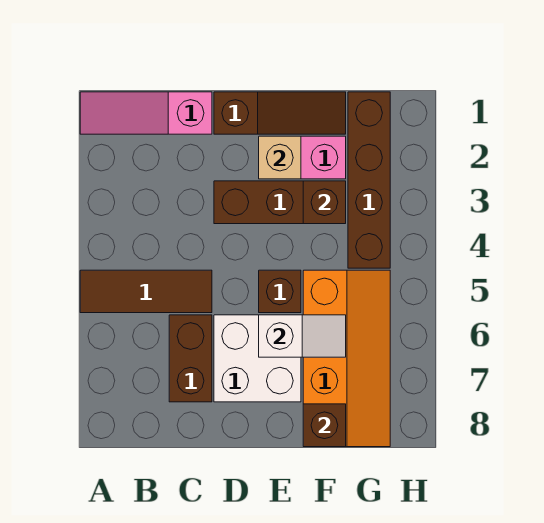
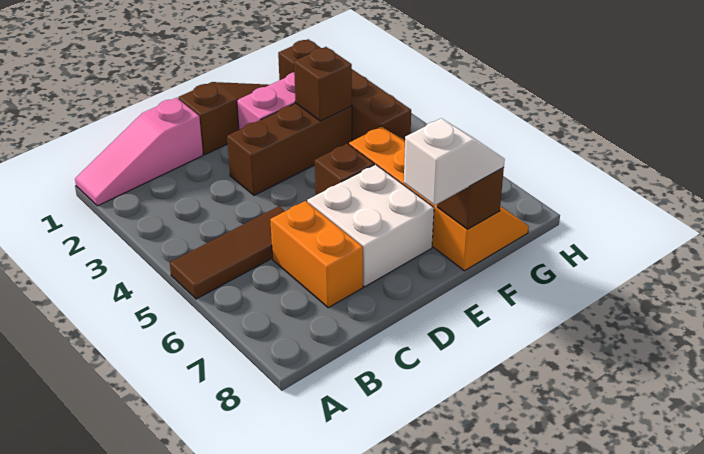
brown 1x2 brick [169,315,212,402] -> orange 1x2 brick [270,201,363,308]
tan 1x1 brick [259,136,301,179] -> none
white 1x2 slope [259,315,346,357] -> white 1x2 slope moved to [404,118,505,205]

